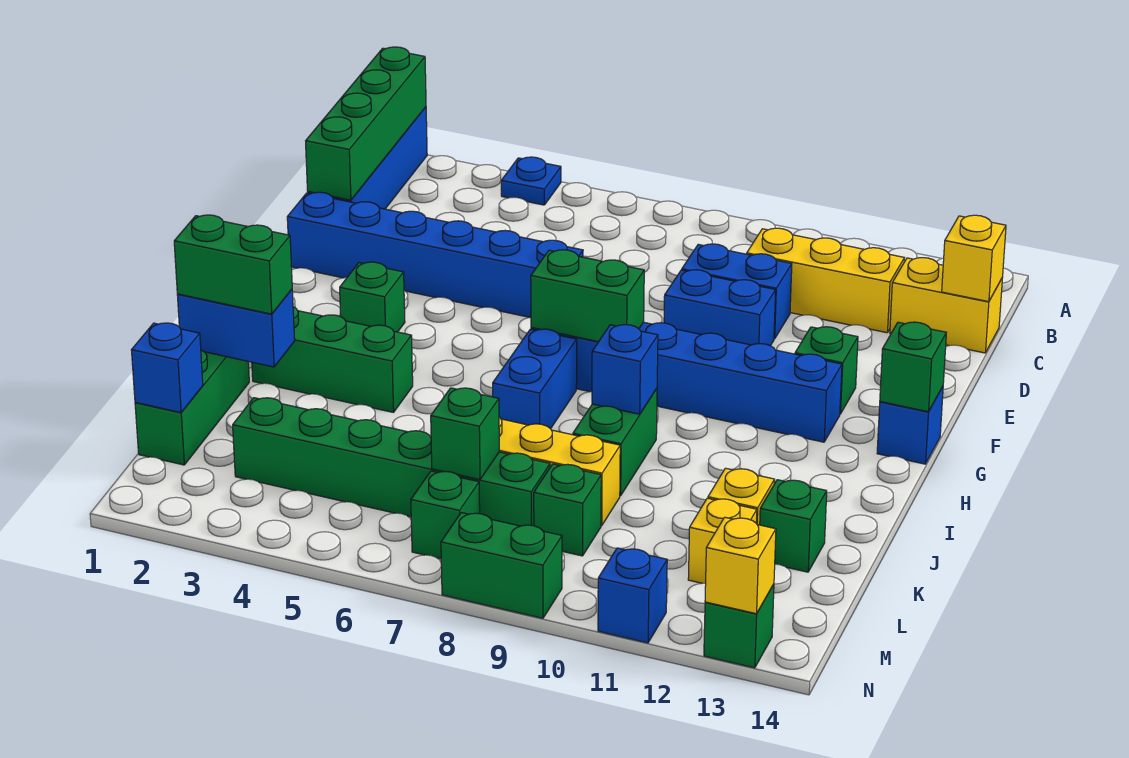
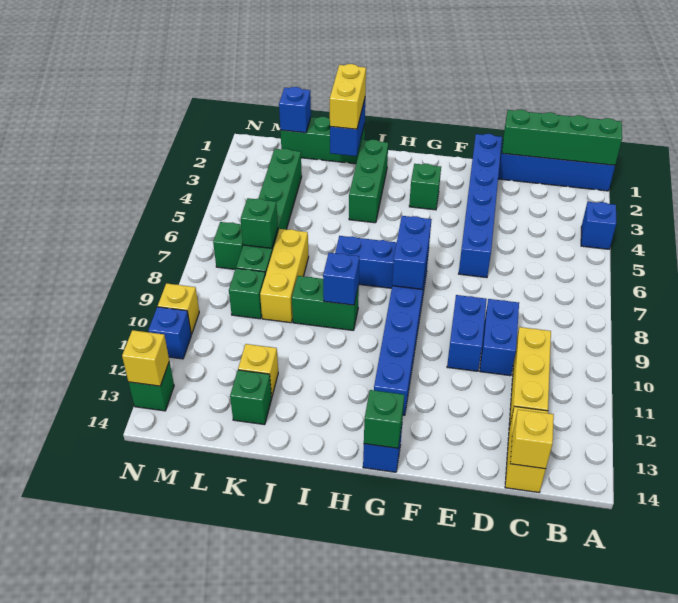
blue 1x1 plate [501,157,561,205] -> blue 1x1 brick [581,202,616,249]
green 1x1 brick [795,327,858,414] -> none
green 1x2 brick [531,250,644,342] -> blue 1x2 brick [392,216,432,289]
green 1x2 brick [174,215,292,314] -> yellow 1x2 brick [330,64,366,129]
yellow 1x1 brick [688,498,757,584] -> yellow 1x1 brick moved to [158,283,199,335]
green 1x2 brick [441,513,562,618] -> none

